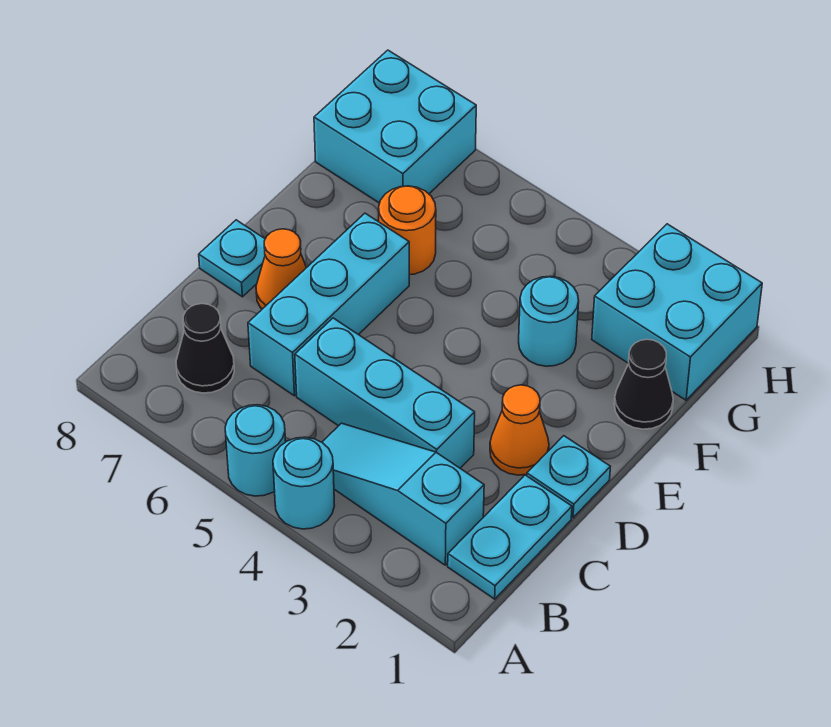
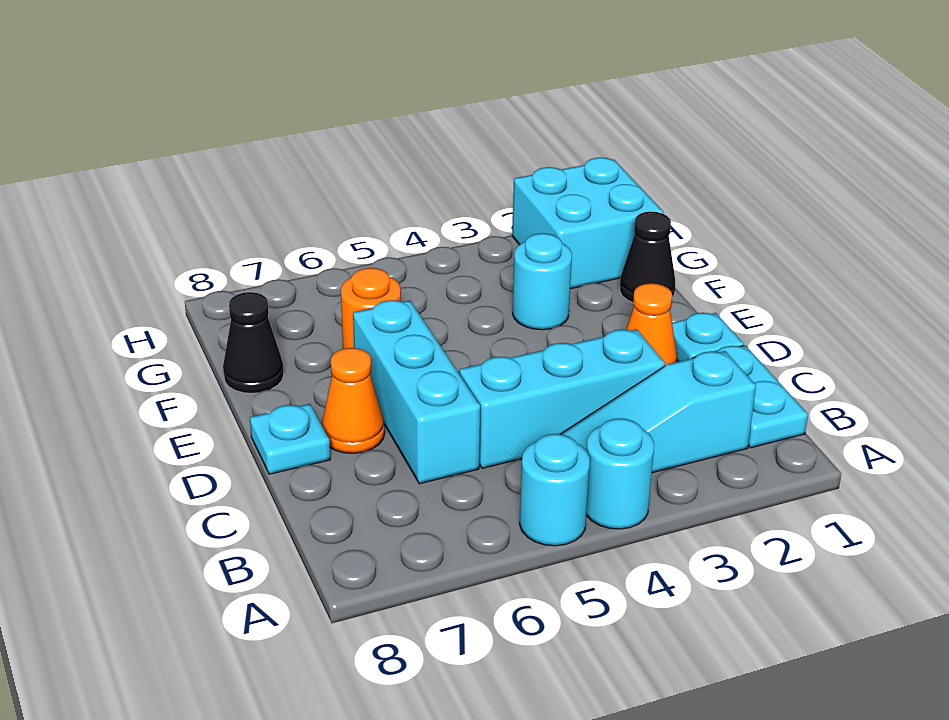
black 1x1 cone [176,304,234,393] -> black 1x1 cone moved to [223,292,284,394]
cyan 2x2 brick [314,50,476,203] -> none

